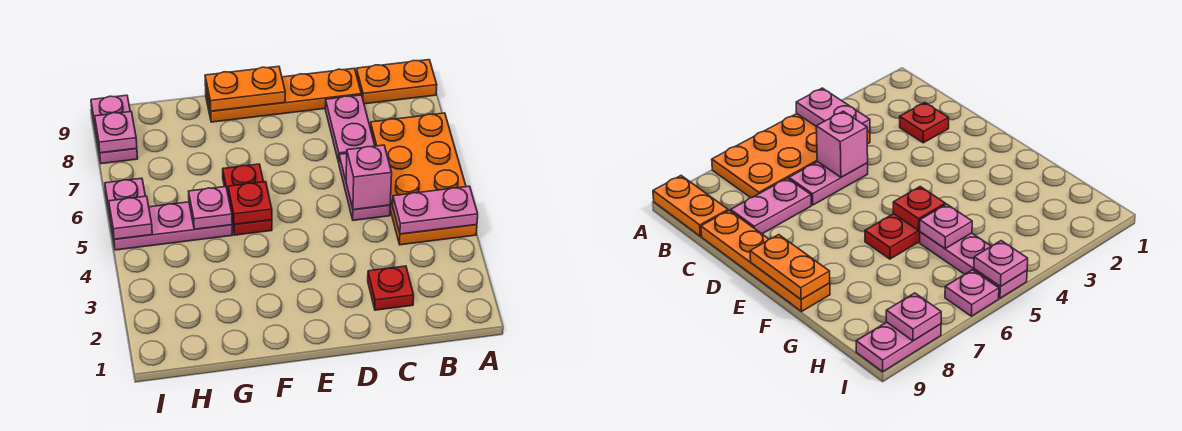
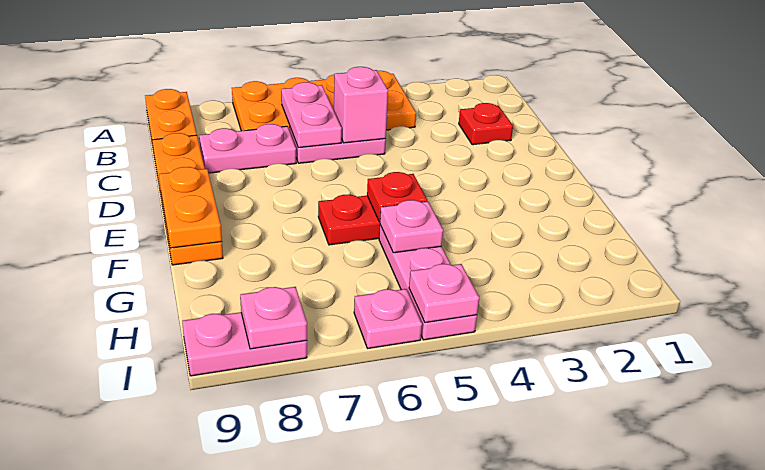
pink 1x2 plate [393,186,478,234] -> pink 1x2 plate moved to [281,82,342,148]

